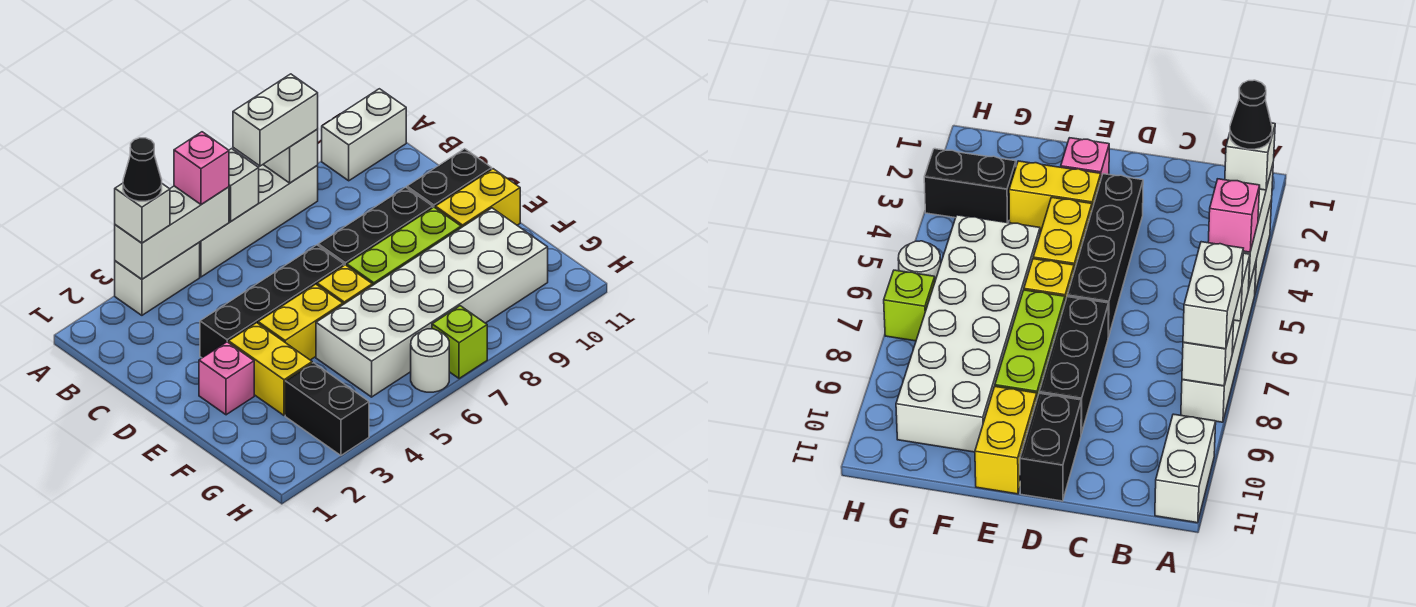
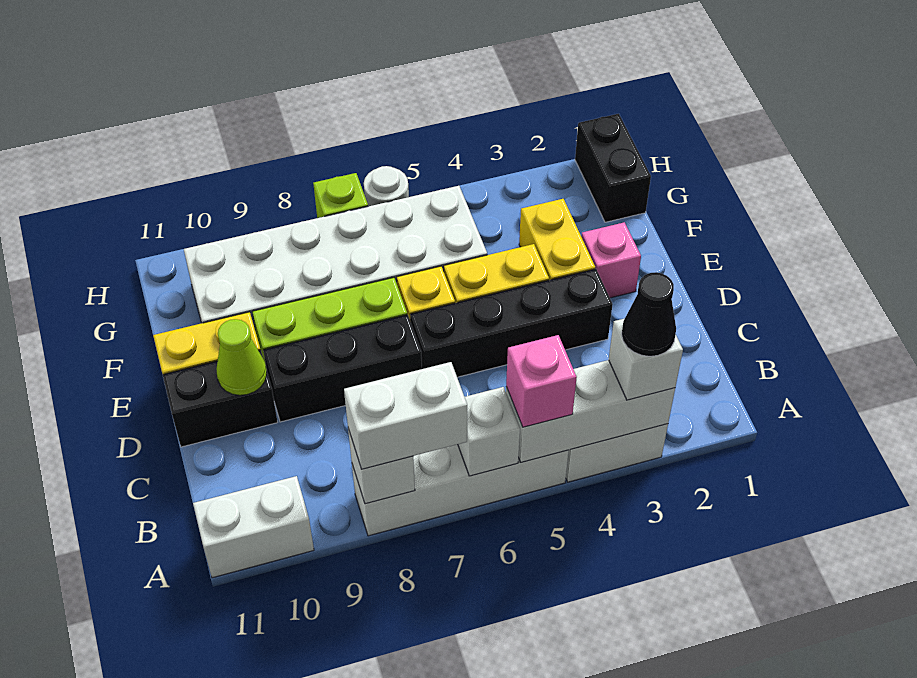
none -> lime 1x1 cone [217,319,267,395]
black 1x2 brick [285,363,369,455] -> black 1x2 brick moved to [575,114,651,222]

